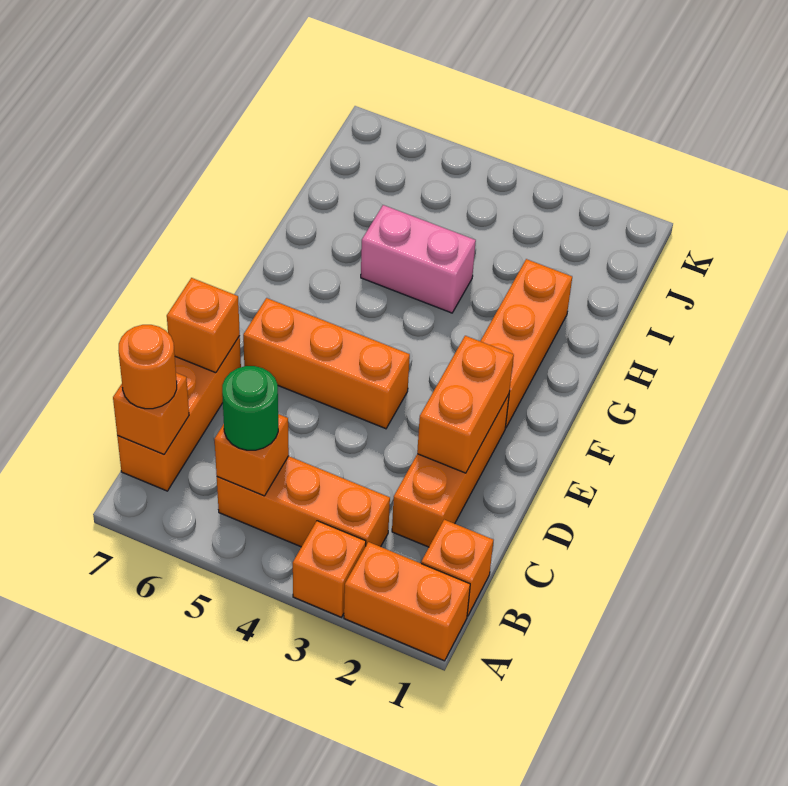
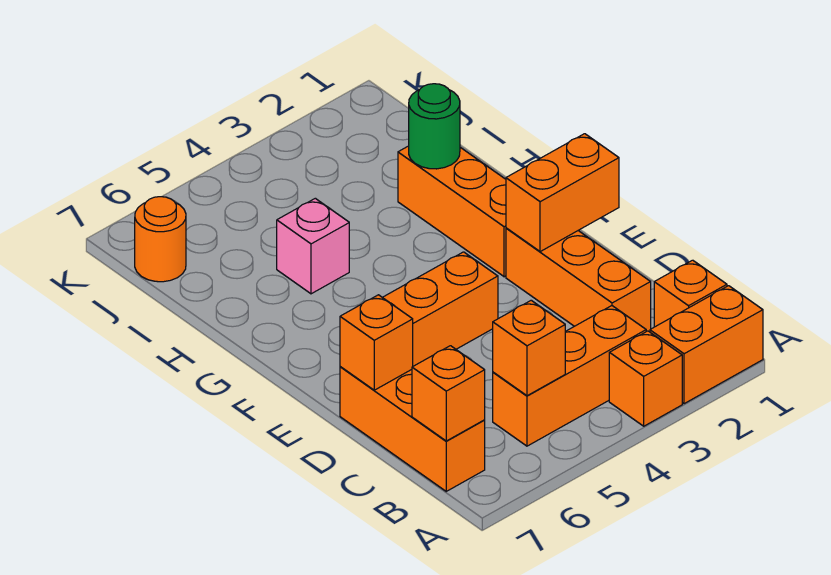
green 1x1 round brick [222,366,278,450] -> green 1x1 round brick moved to [409,84,460,169]
orange 1x1 round brick [119,325,177,409] -> orange 1x1 round brick moved to [135,197,186,282]
orange 1x2 brick [417,336,514,473] -> orange 1x2 brick turned to [506,134,619,252]
pink 1x2 brick [361,205,476,313] -> pink 1x1 brick [277,198,349,294]

